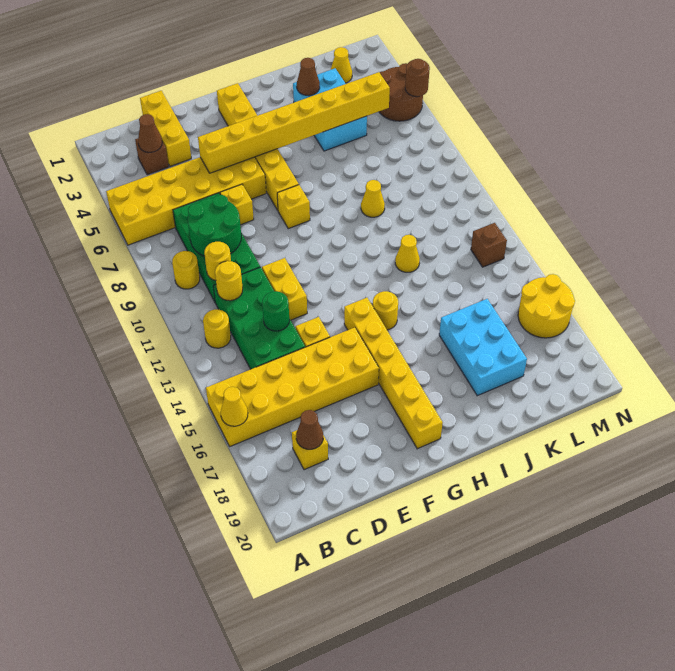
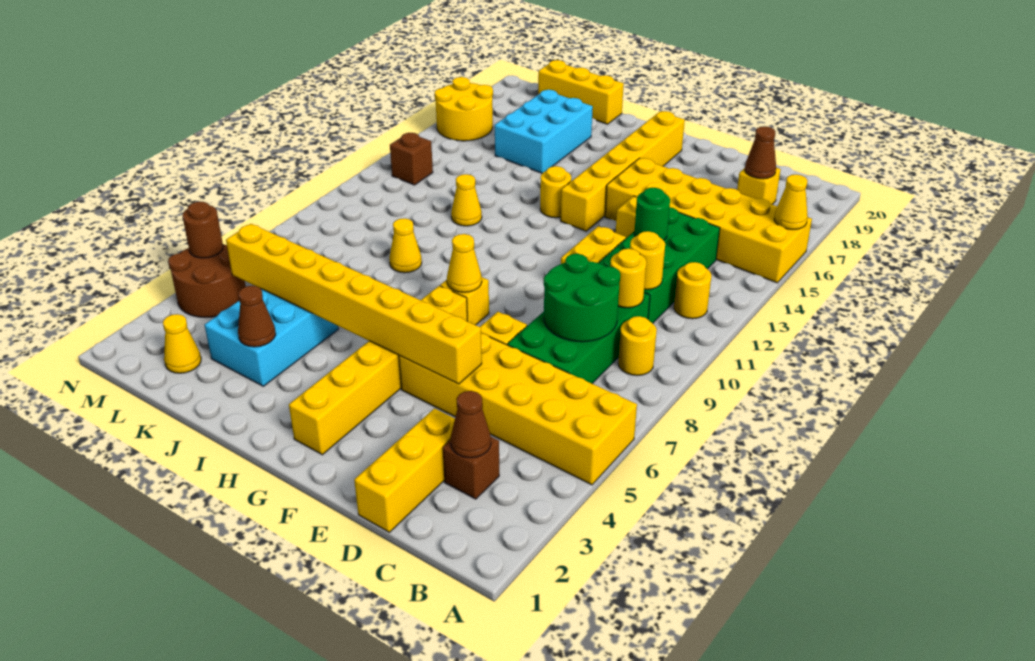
none -> yellow 1x1 cone [447,234,482,292]
none -> yellow 1x3 brick [538,60,624,124]

